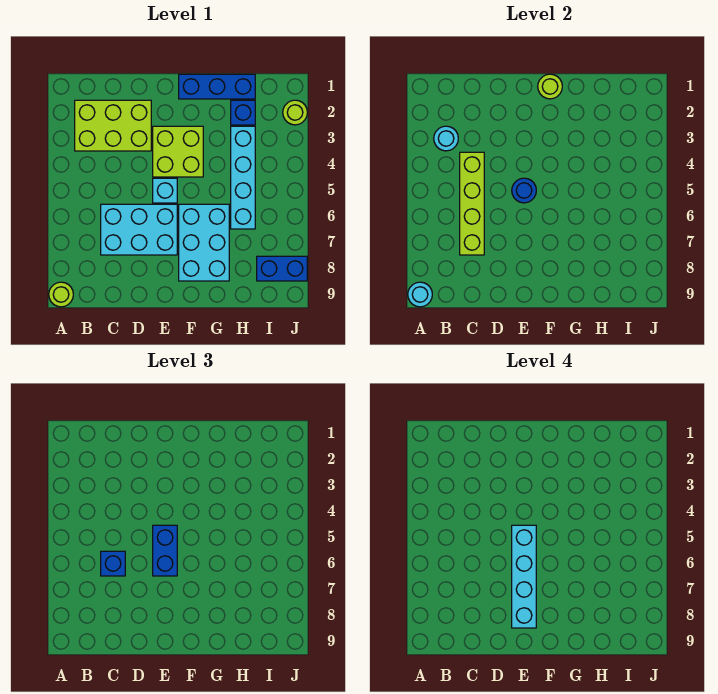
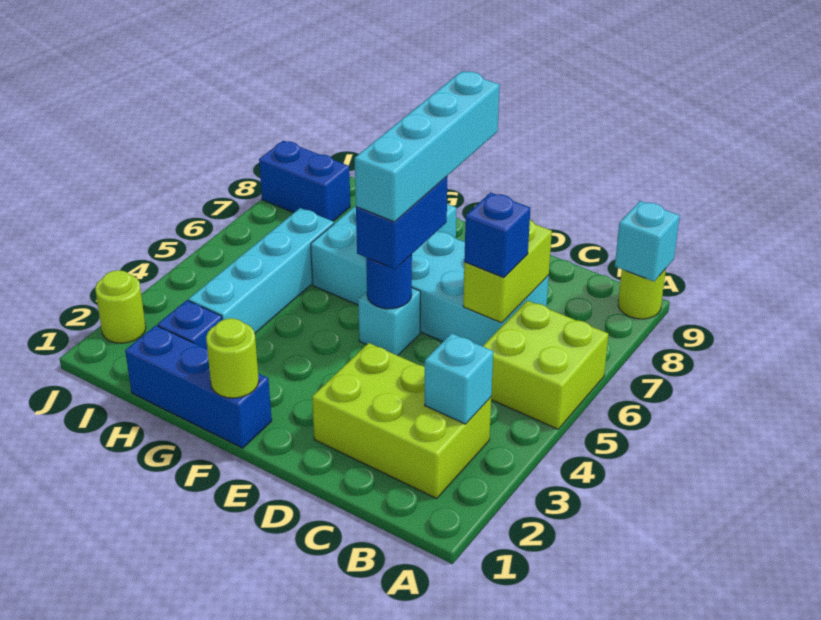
cyan 1x1 round brick [408,282,432,307] -> cyan 1x1 brick [615,201,680,282]
cyan 1x1 round brick [434,126,458,151] -> cyan 1x1 brick [425,333,493,424]
lime 1x4 brick [460,152,484,255] -> lime 1x2 brick [463,220,552,323]
lime 2x2 brick [153,126,203,177] -> lime 2x2 brick moved to [483,300,608,429]

